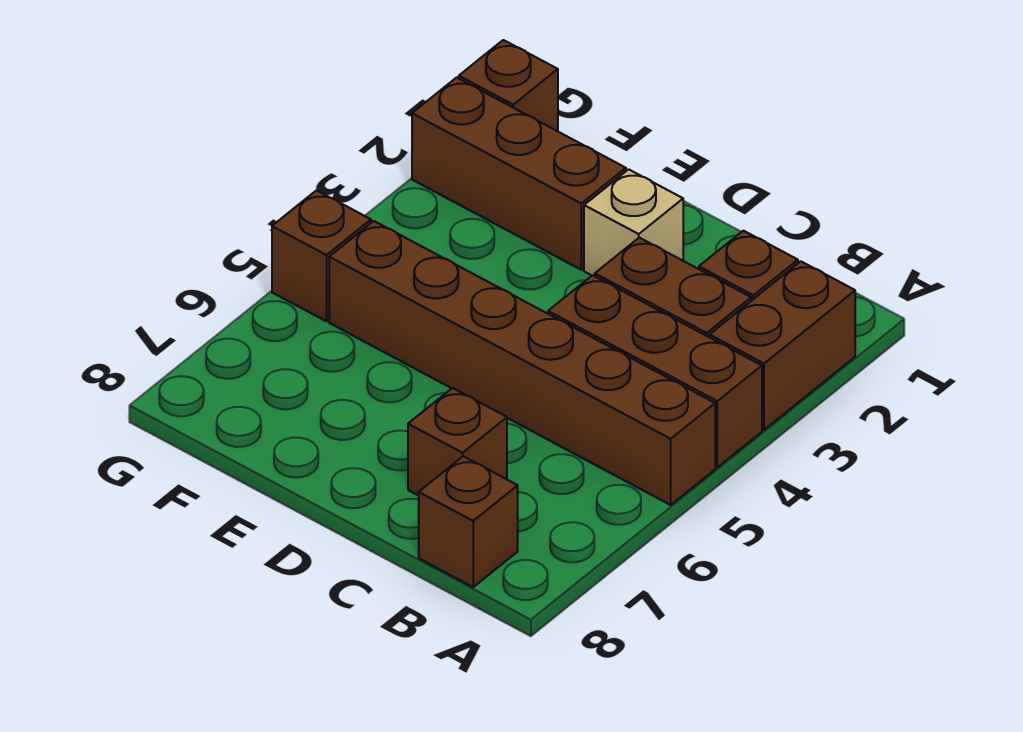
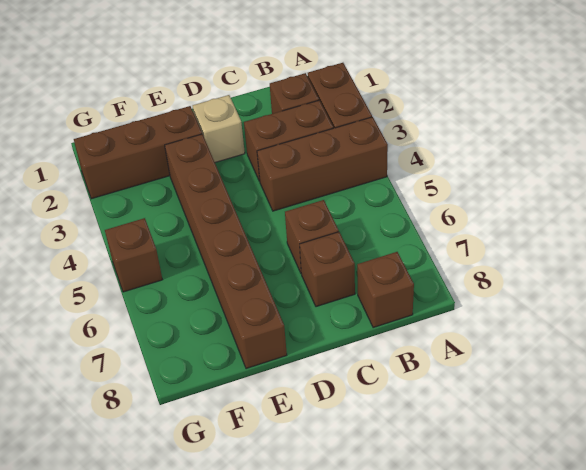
brown 1x6 brick [329,221,715,505] -> brown 1x6 brick turned to [165,134,287,369]
brown 1x1 brick [459,40,558,131] -> brown 1x1 brick moved to [285,200,339,273]

